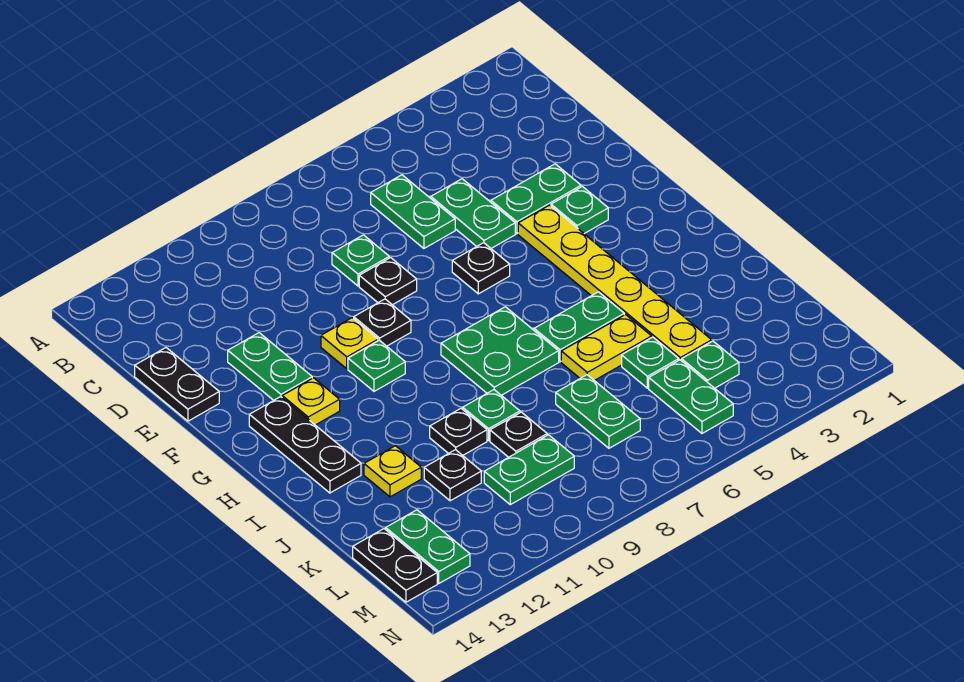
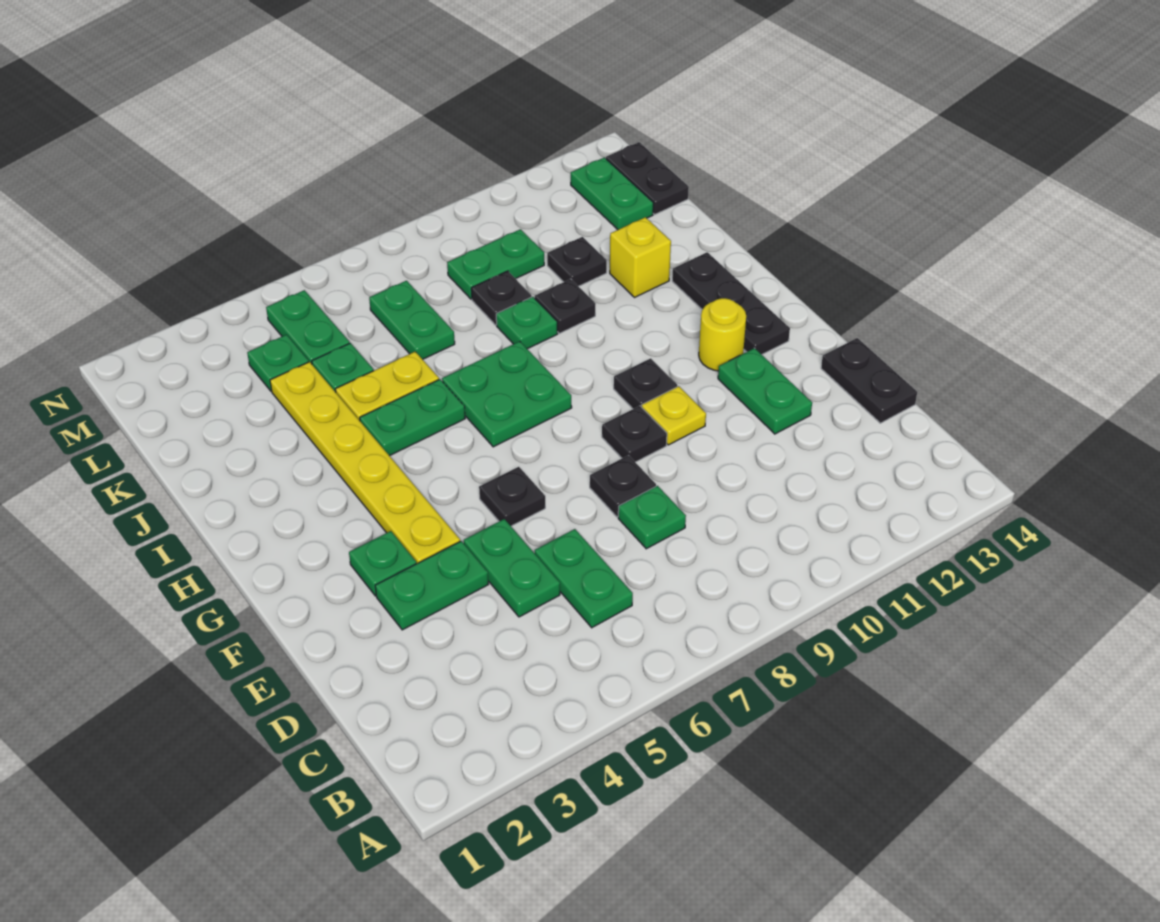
green 1x1 plate [348,340,405,391] -> black 1x1 plate [614,358,677,409]
yellow 1x1 plate [282,378,340,425] -> yellow 1x1 round brick [699,298,746,371]
yellow 1x1 plate [364,446,421,497] -> yellow 1x1 brick [610,217,671,298]

